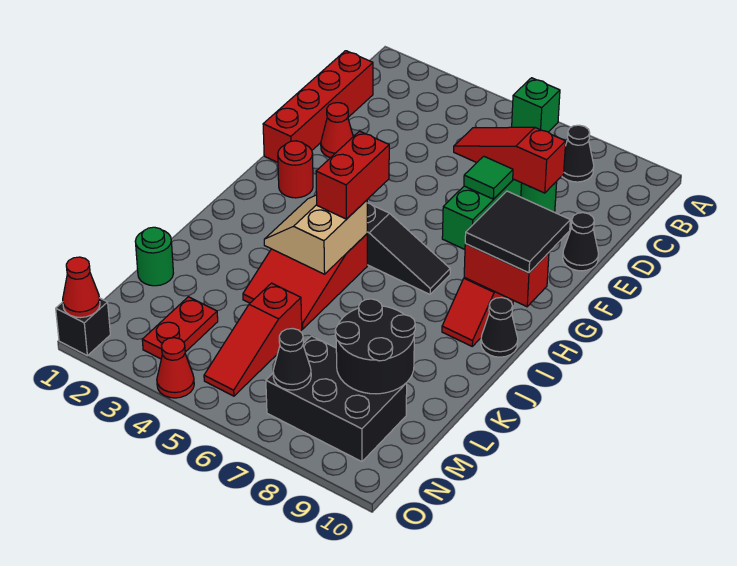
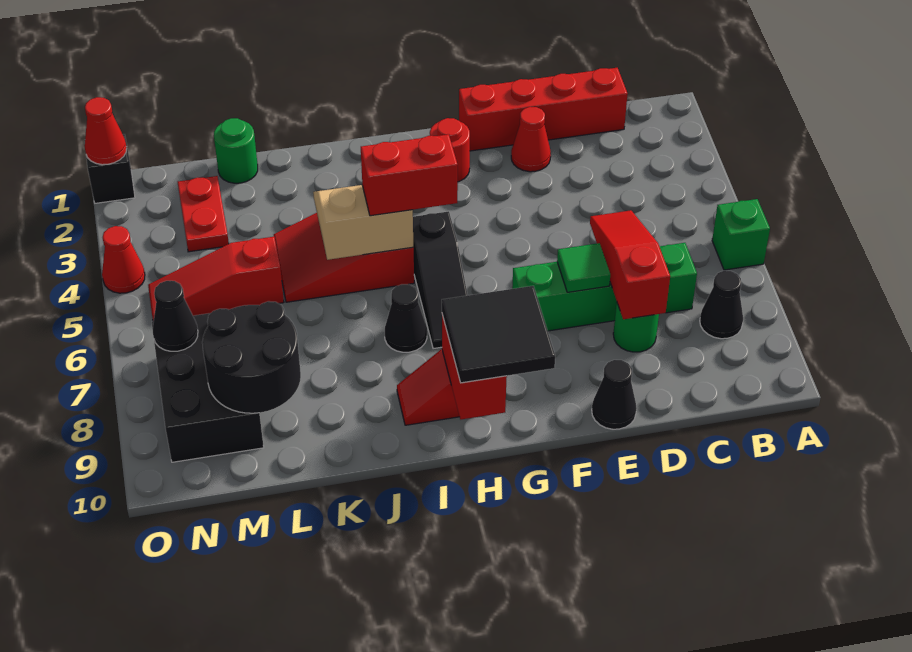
black 1x1 cone [481,298,518,357] -> black 1x1 cone moved to [385,284,427,352]
red 1x2 plate [142,297,218,359] -> red 1x2 plate turned to [178,176,229,252]

